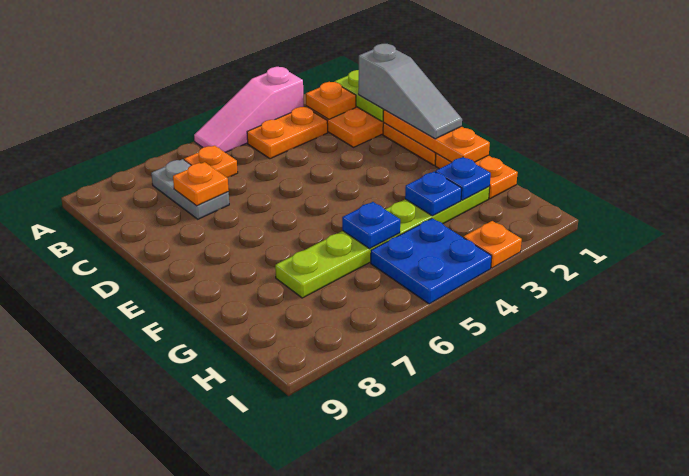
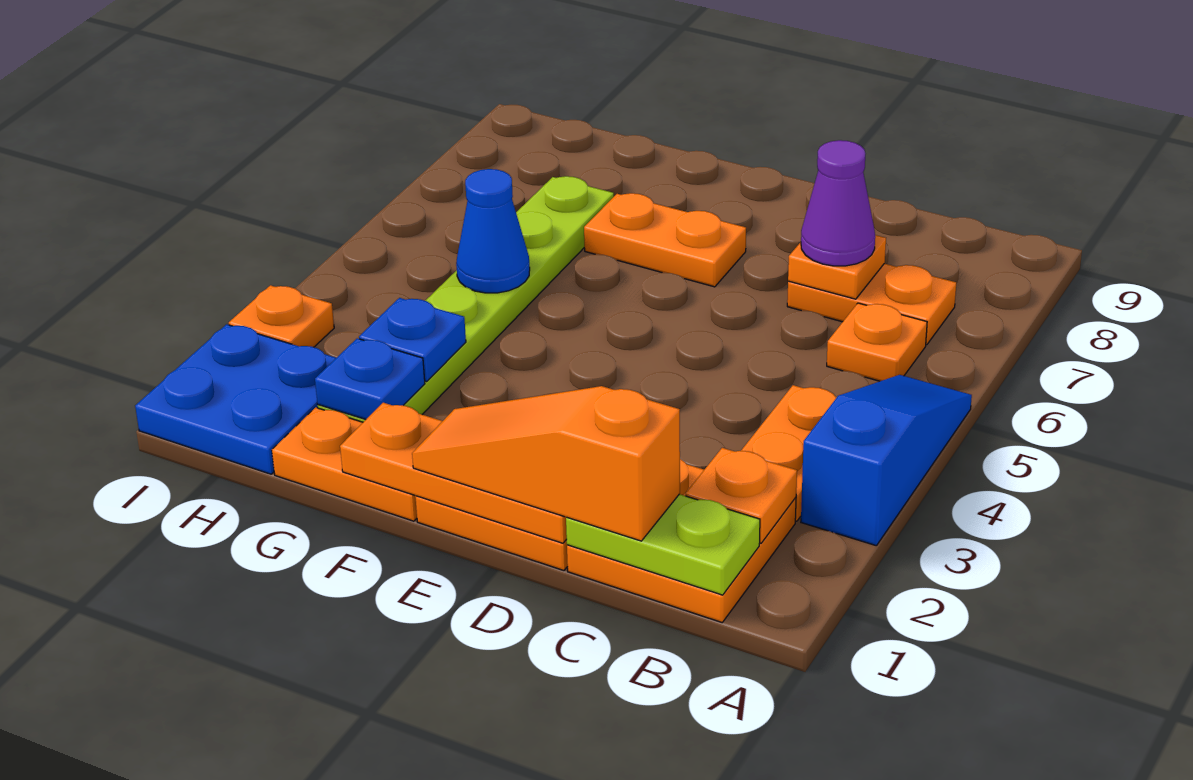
pink 1x3 slope [194,67,304,153] -> blue 1x3 slope [801,375,972,546]
grey 1x2 plate [151,159,229,219] -> orange 1x2 plate [787,264,956,345]
grey 1x3 slope [358,44,462,139] -> orange 1x3 slope [412,386,680,541]
none -> purple 1x1 cone [801,140,875,266]
none -> orange 1x2 plate [584,193,746,287]
blue 1x1 plate [342,202,400,249] -> blue 1x1 cone [456,169,530,293]
blue 2x2 plate [371,218,492,304] -> blue 2x2 plate moved to [135,324,336,474]

